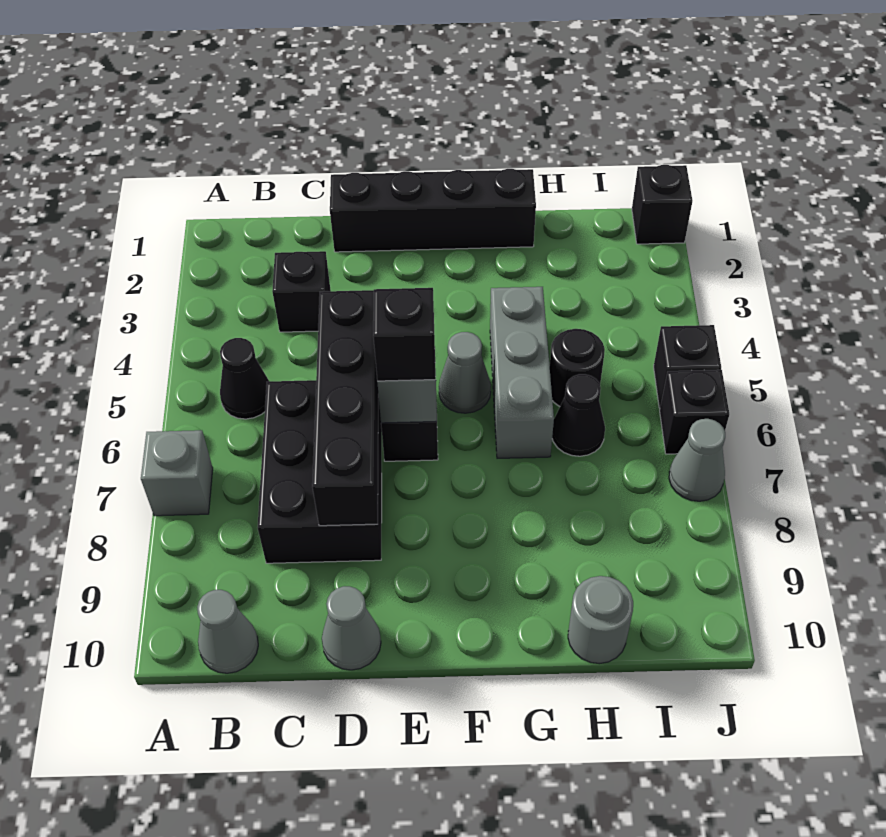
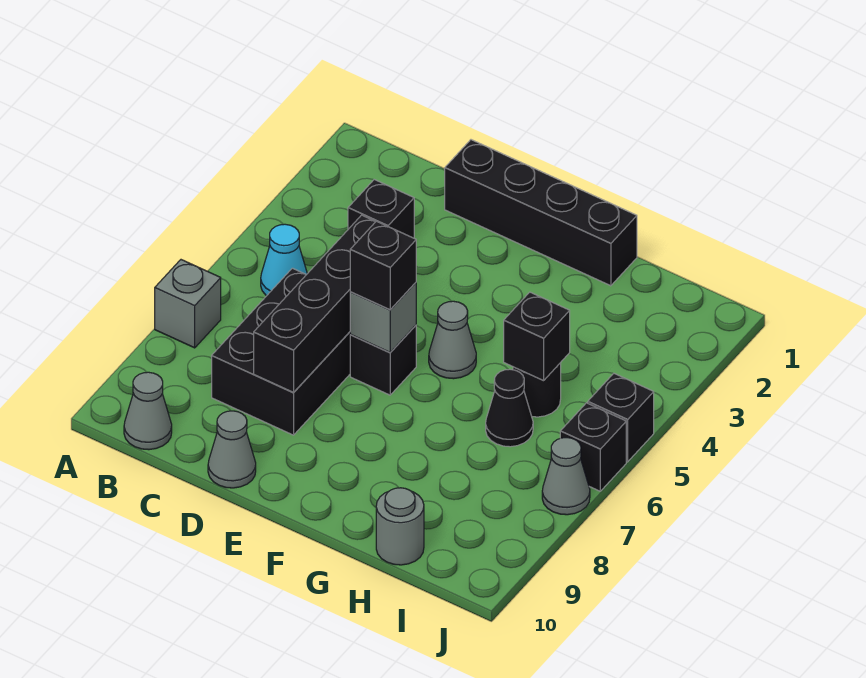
black 1x1 cone [220,338,269,419] -> cyan 1x1 cone [261,224,307,296]
grey 1x3 brick [490,287,554,458] -> none
black 1x1 brick [632,165,693,244] -> black 1x1 brick moved to [504,292,570,381]

